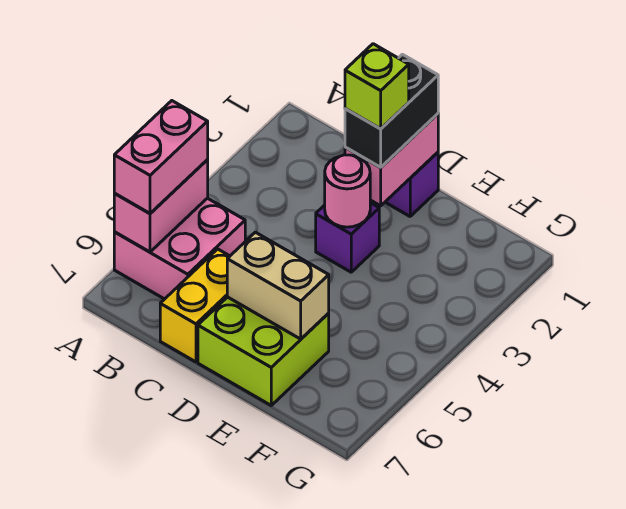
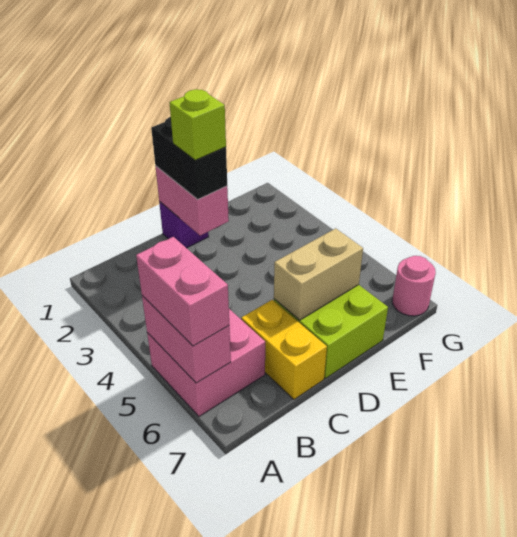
purple 1x1 brick [316,203,379,272] -> none
pink 1x1 round brick [325,155,370,227] -> pink 1x1 round brick moved to [392,256,436,316]

